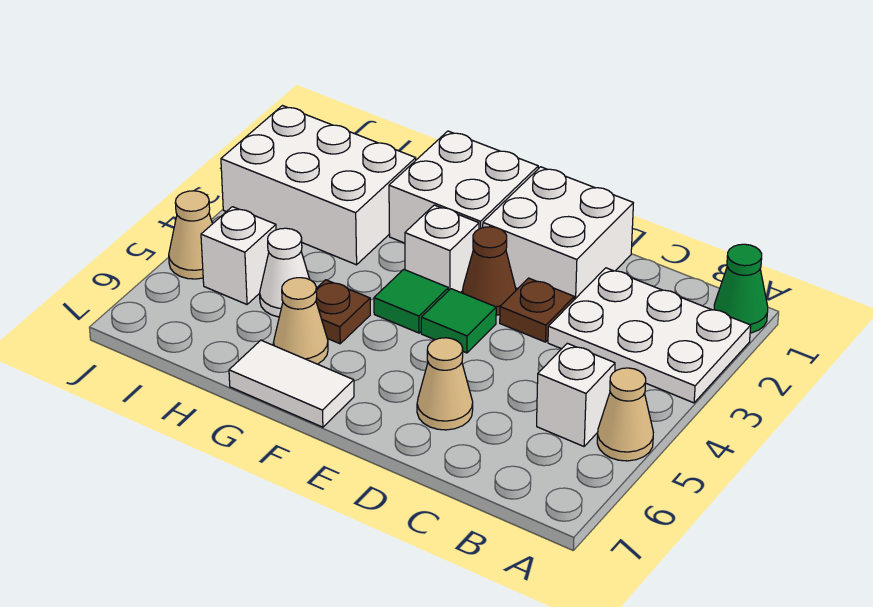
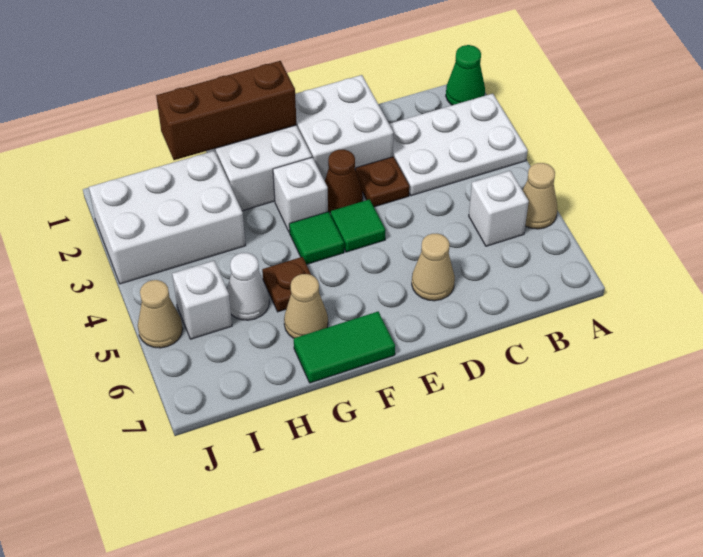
none -> brown 1x3 brick [156,61,296,160]
white 1x2 tile [229,340,354,427] -> green 1x2 tile [294,312,395,383]

